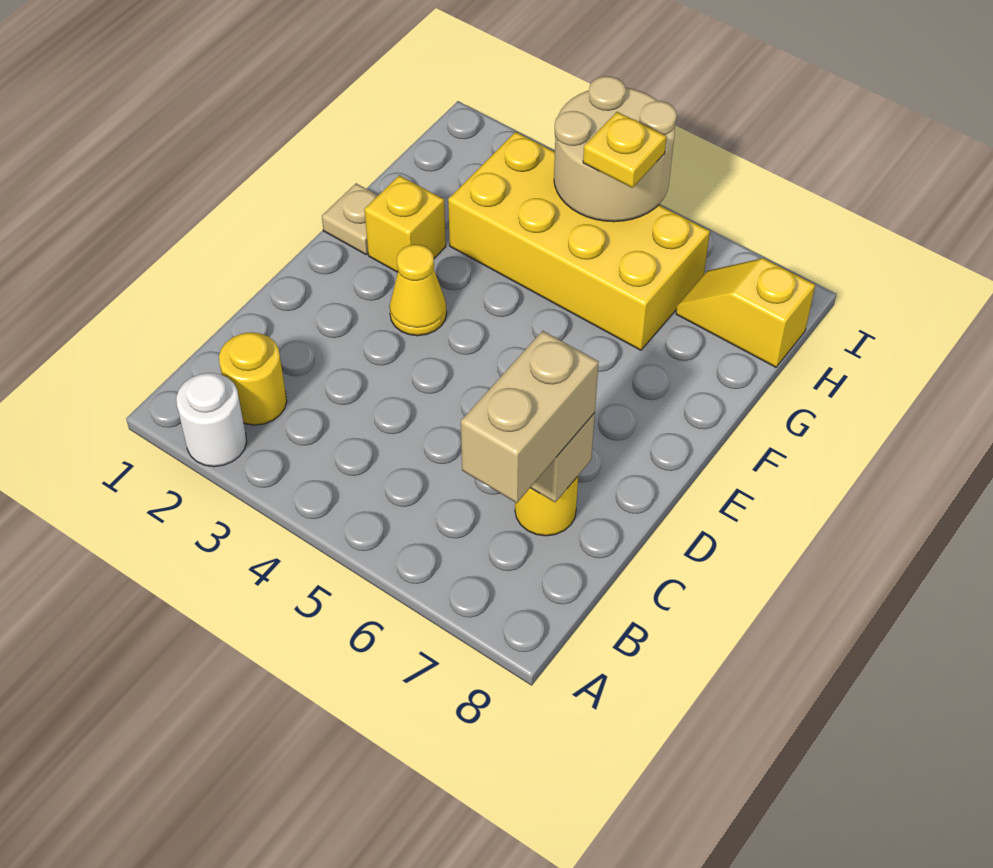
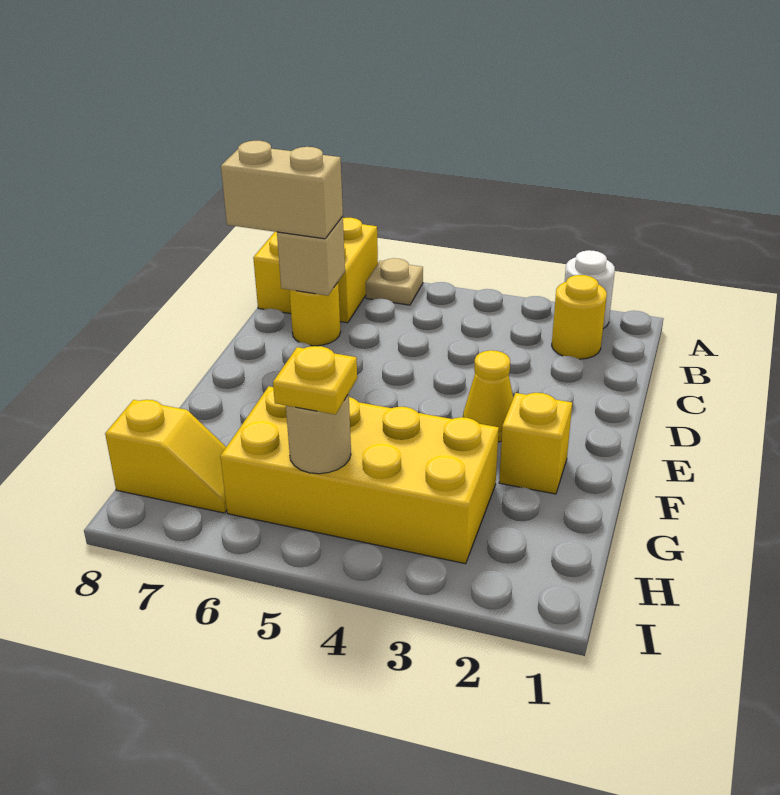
none -> yellow 2x2 brick [253,218,378,323]
tan 1x2 brick [461,331,599,503] -> tan 1x2 brick turned to [221,141,343,239]
tan 1x1 plate [322,183,378,255] -> tan 1x1 plate moved to [366,258,423,305]
tan 2x2 round brick [554,76,677,222] -> tan 1x1 round brick [286,394,351,474]

